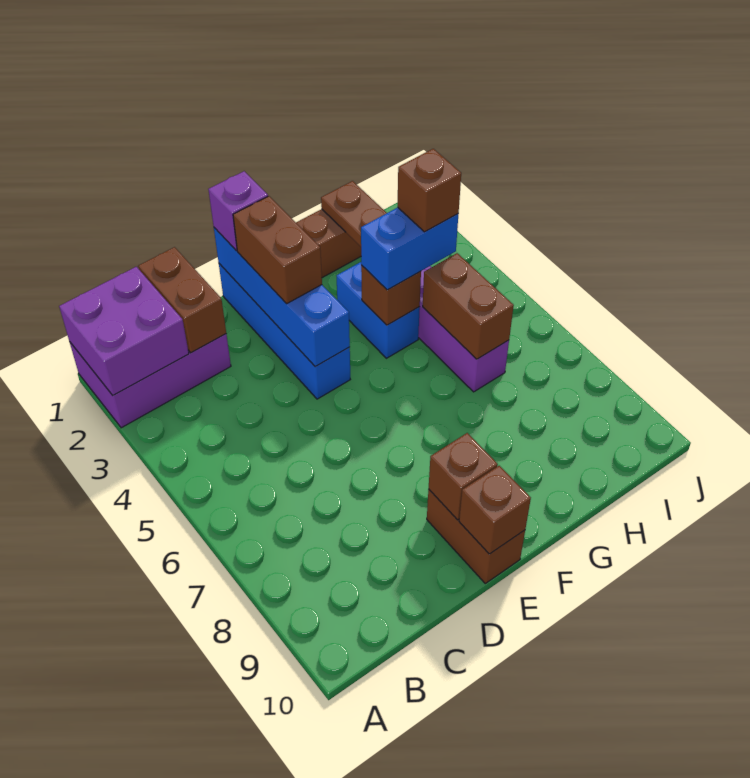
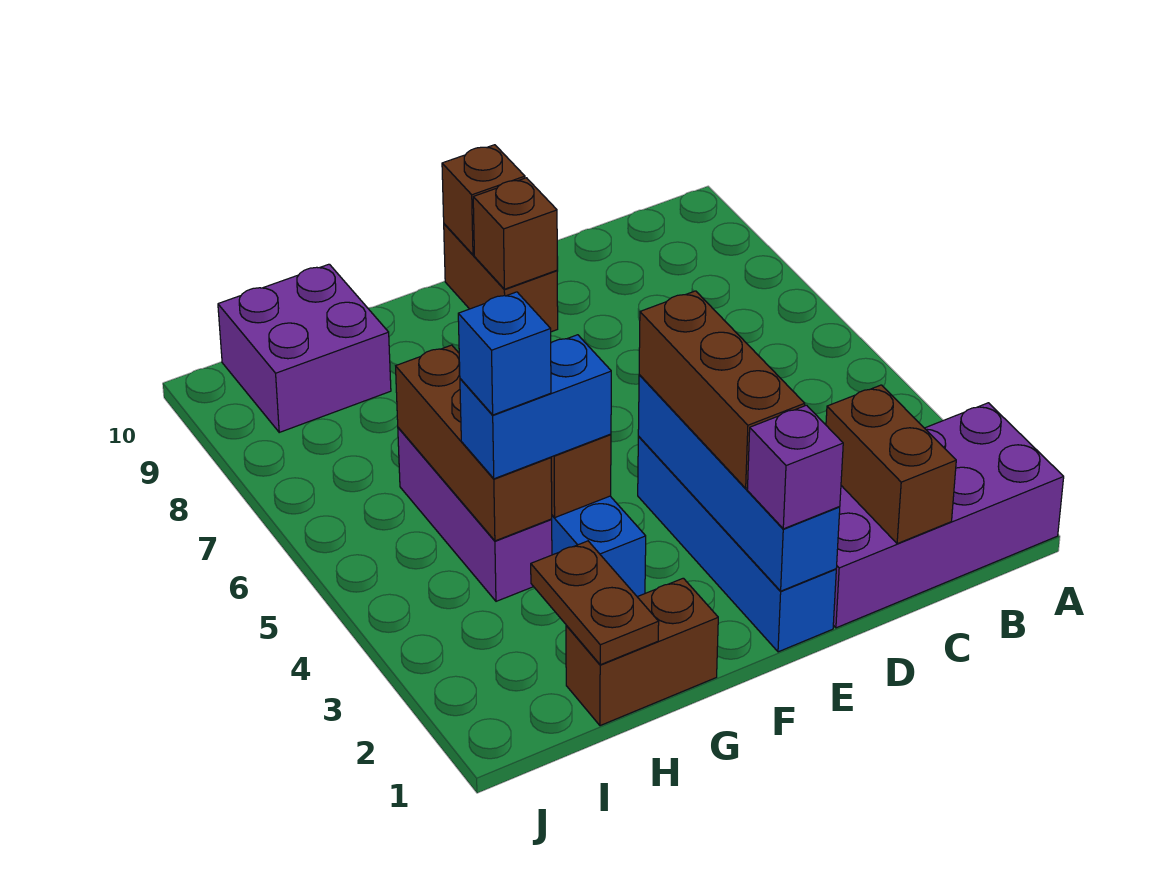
purple 2x3 brick [70,334,231,428] -> purple 2x4 brick [833,403,1064,628]
purple 2x2 brick [59,267,189,395] -> purple 2x2 brick moved to [218,264,391,432]
brown 1x2 brick [233,196,322,304] -> brown 1x3 brick [639,291,805,488]
brown 1x1 brick [398,149,461,232] -> blue 1x1 brick [458,292,551,415]
brown 1x2 brick [423,253,514,359] -> brown 1x3 brick [396,345,552,541]

